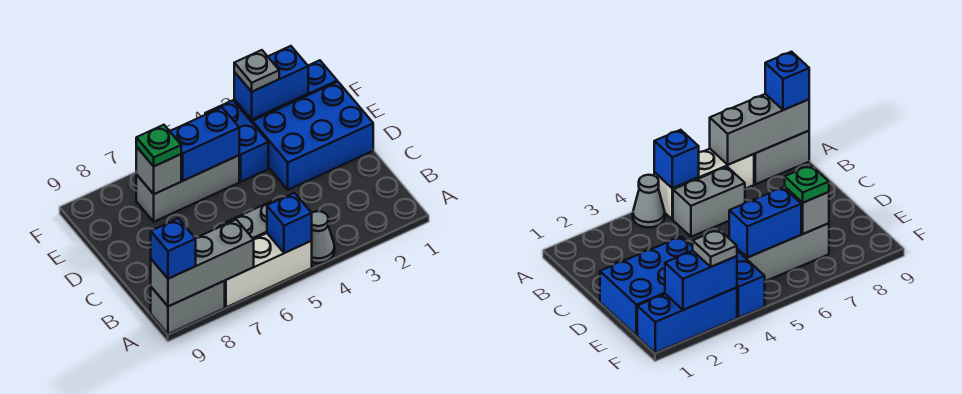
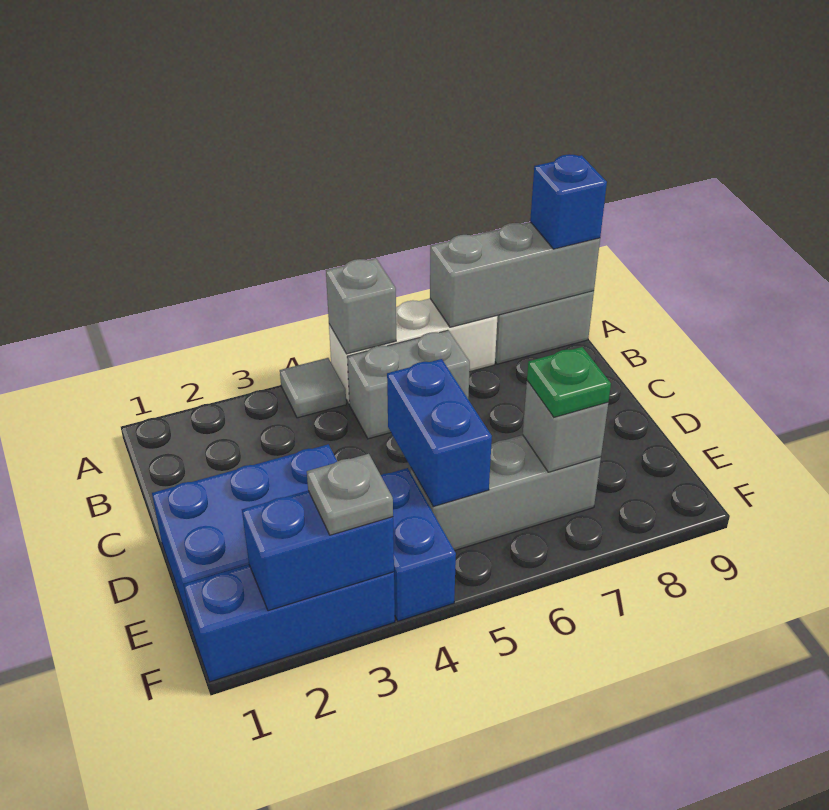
grey 1x1 cone [312,211,335,263] -> grey 1x1 tile [280,358,346,418]
blue 1x1 brick [267,193,312,253] -> grey 1x1 brick [326,258,396,354]
blue 1x2 brick [170,107,239,181] -> blue 1x2 brick turned to [387,359,492,507]

